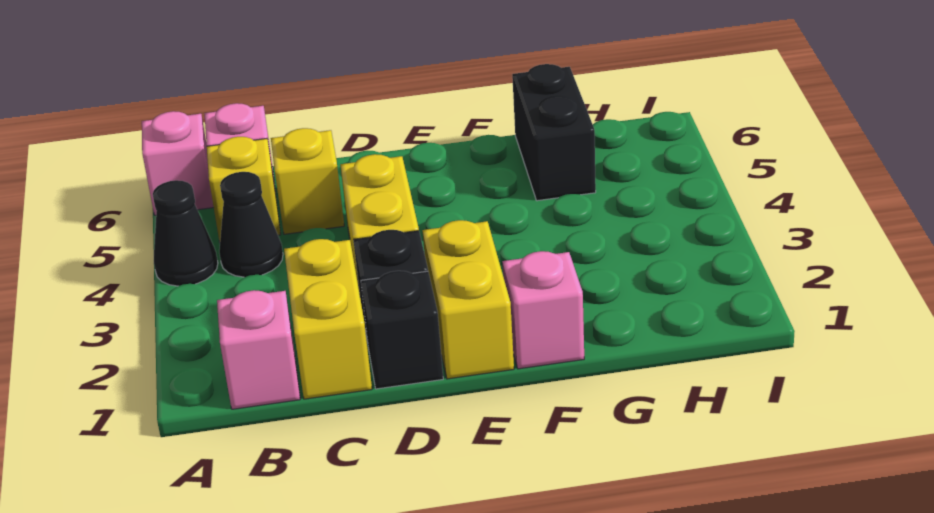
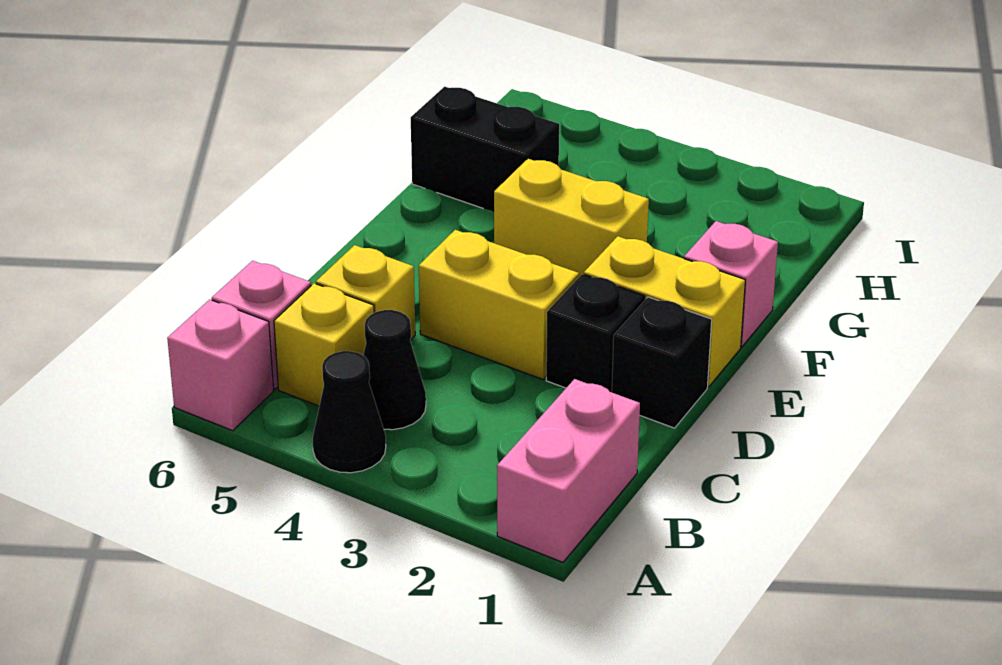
pink 1x1 brick [217,290,300,409] -> pink 1x2 brick [497,379,640,562]
yellow 1x2 brick [284,239,372,399] -> yellow 1x2 brick moved to [494,159,649,277]

